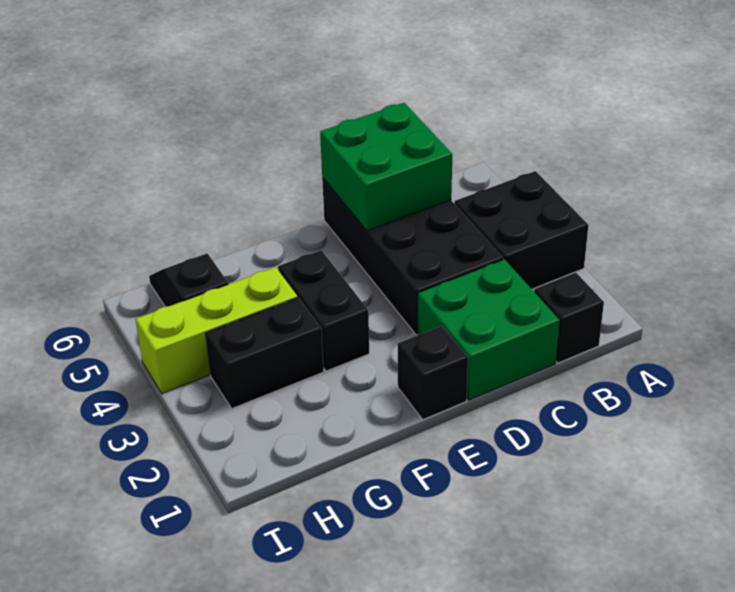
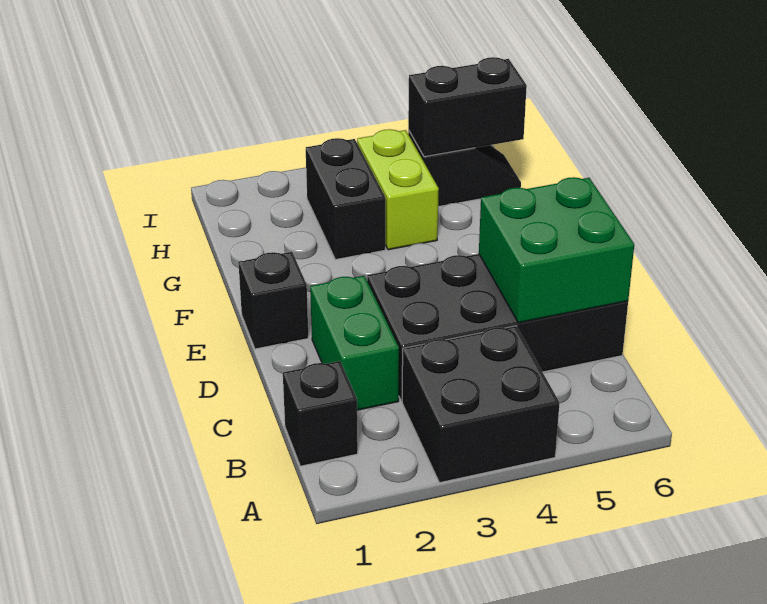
green 2x2 brick [418,259,560,400] -> green 1x2 brick [310,276,399,410]
black 1x2 brick [278,250,369,371] -> black 1x2 brick moved to [408,57,527,157]
lime 1x3 brick [136,267,298,394] -> lime 1x2 brick [357,129,439,250]

